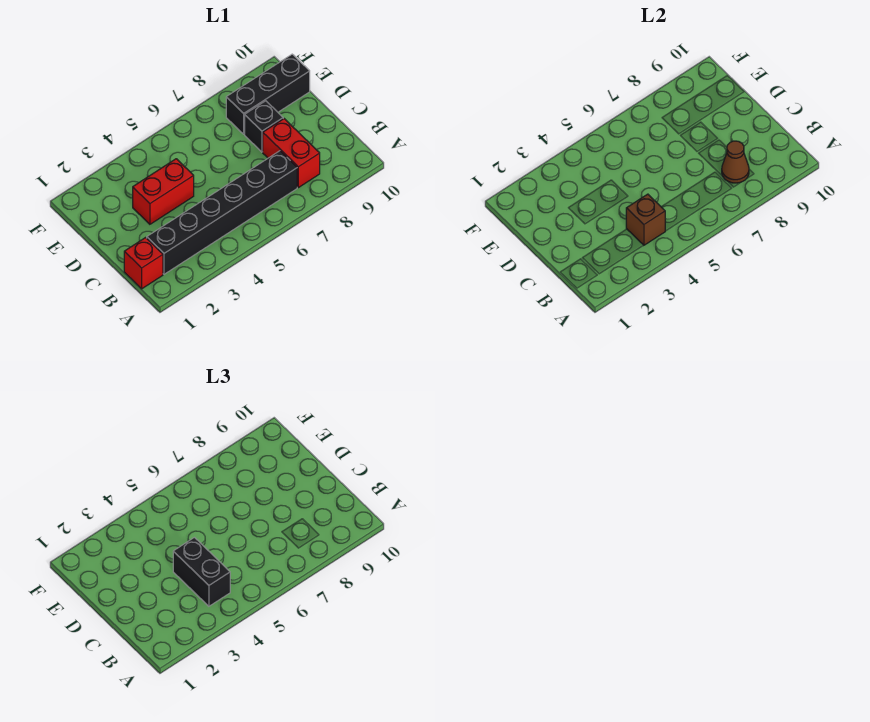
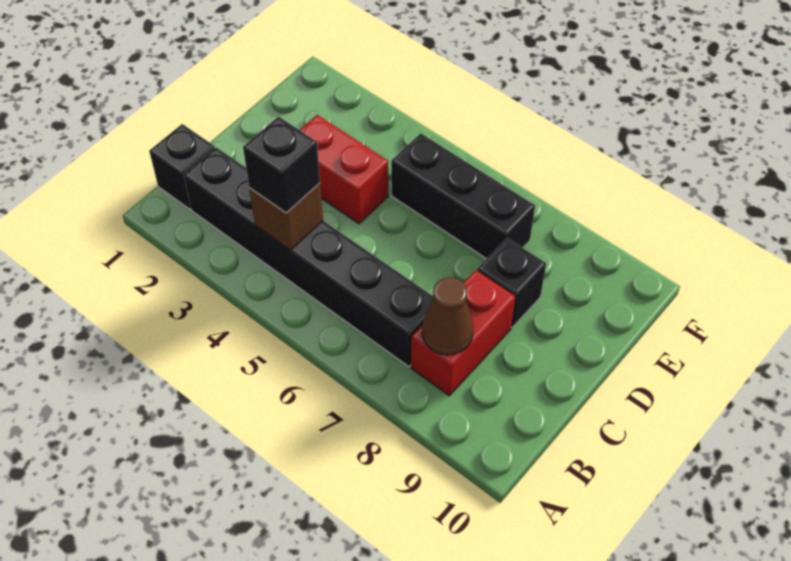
red 1x1 brick [124,238,163,289] -> black 1x1 brick [149,124,215,209]
black 1x2 brick [173,538,230,606] -> black 1x1 brick [243,117,320,213]
black 1x3 brick [226,54,310,134] -> black 1x3 brick moved to [391,133,535,259]

